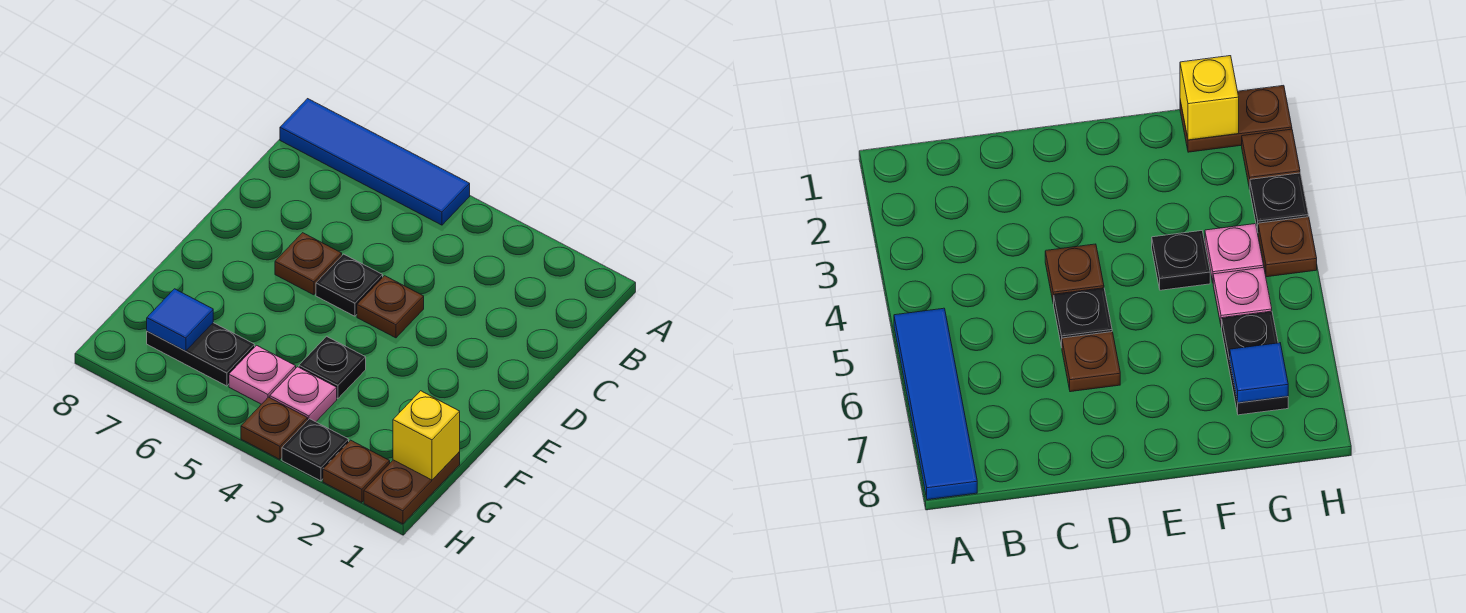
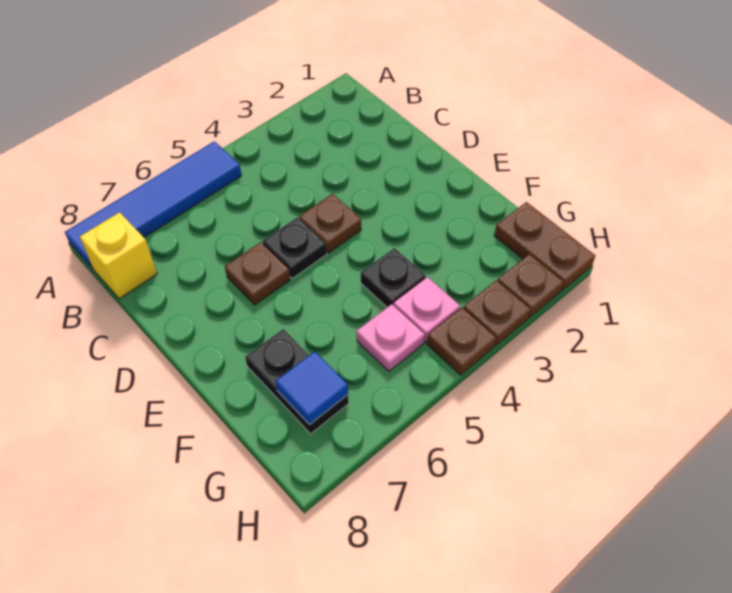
yellow 1x1 brick [393,391,460,480] -> yellow 1x1 brick moved to [80,212,157,299]
black 1x2 plate [147,323,255,386] -> black 1x2 plate turned to [245,329,349,434]
black 1x1 plate [282,419,349,481] -> brown 1x1 plate [464,280,531,346]

